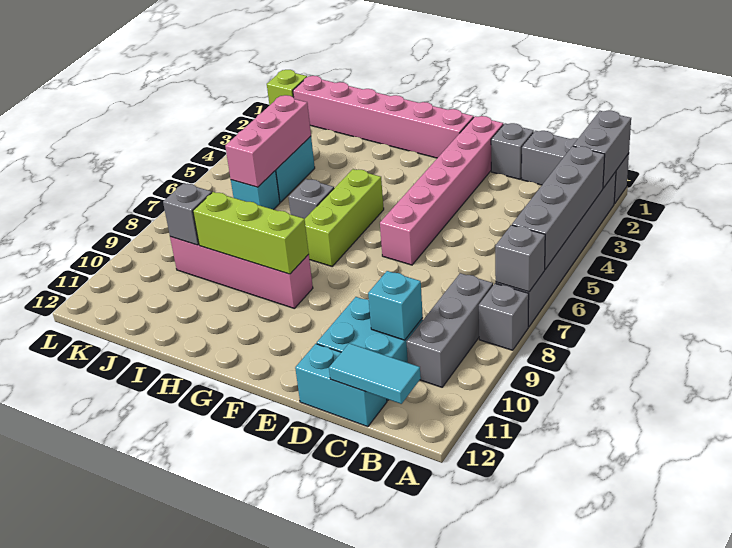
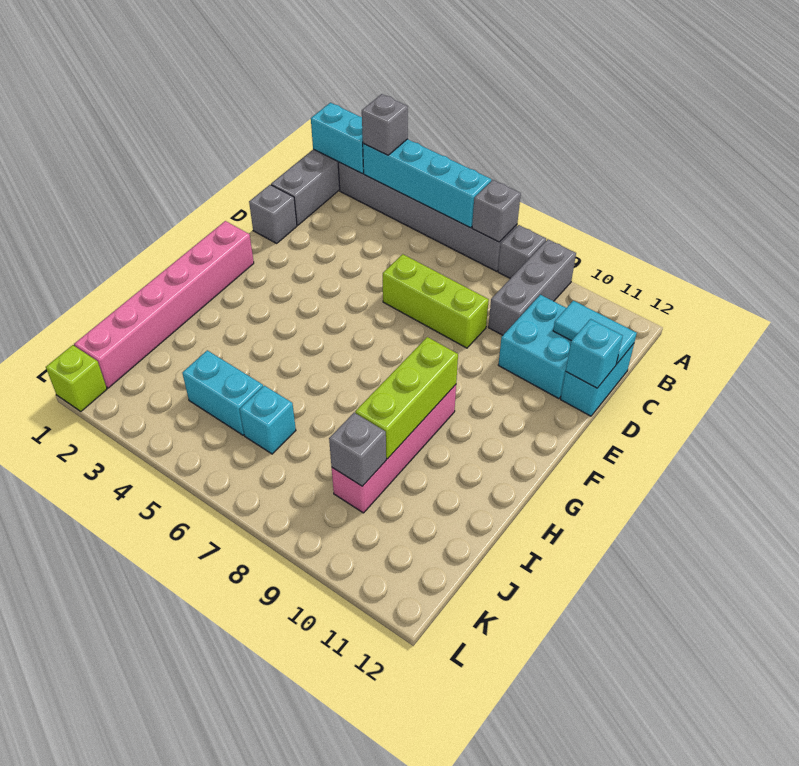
grey 1x2 brick [573,111,631,188] -> cyan 1x2 brick [311,103,364,173]
grey 1x4 brick [512,146,605,269] -> cyan 1x4 brick [363,139,491,228]
grey 1x3 brick [406,273,493,387] -> grey 1x3 brick turned to [488,239,576,335]
cyan 1x2 tile [329,343,421,404] -> cyan 1x2 tile turned to [553,301,637,364]
cyan 1x1 brick [368,271,423,340] -> cyan 1x1 brick moved to [566,319,623,388]
pink 1x6 brick [380,116,503,265] -> none
lime 1x3 brick [305,169,384,266] -> lime 1x3 brick moved to [383,254,489,348]
grey 1x1 brick [288,179,334,219] -> grey 1x1 brick moved to [362,94,408,155]
pink 1x3 brick [225,95,311,187] -> none

